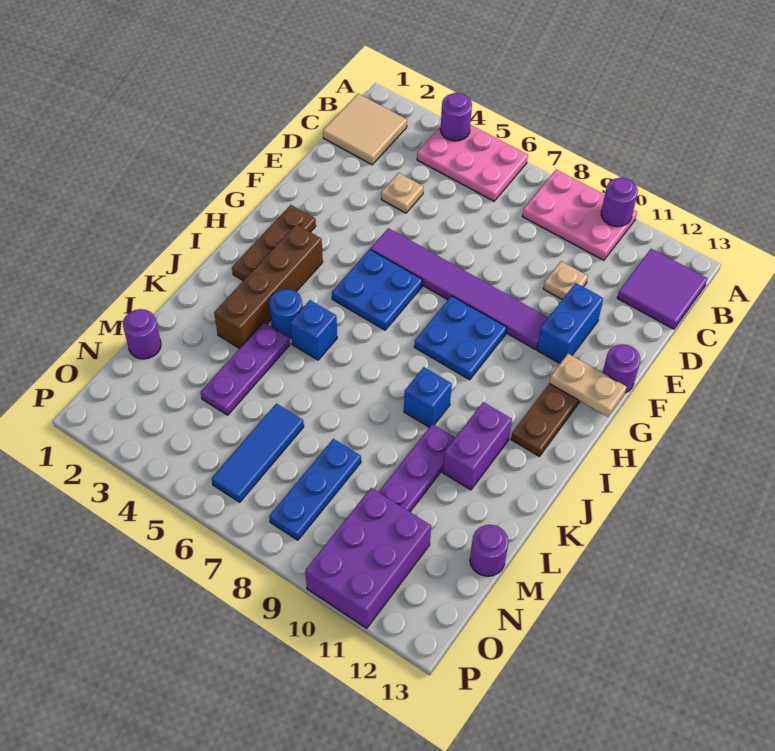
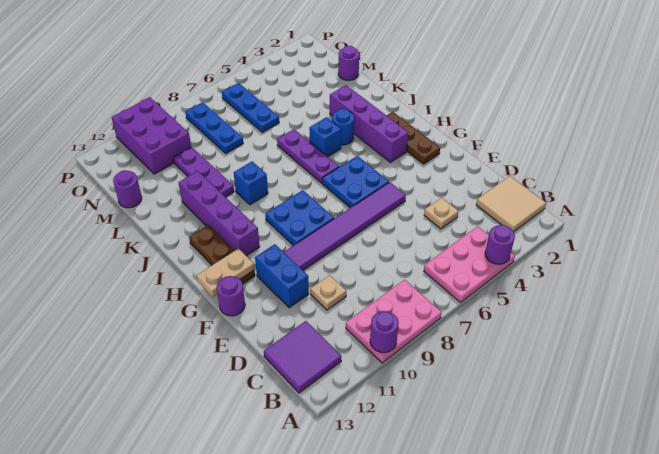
brown 1x4 brick [214,224,323,348] -> purple 1x4 brick [330,85,408,162]
purple 1x2 brick [442,402,512,490] -> purple 1x4 brick [178,171,260,256]
purple 1x3 plate [200,322,290,415] -> purple 1x3 plate moved to [277,129,339,183]
blue 1x3 tile [212,404,304,502] -> blue 1x3 plate [222,83,279,132]

